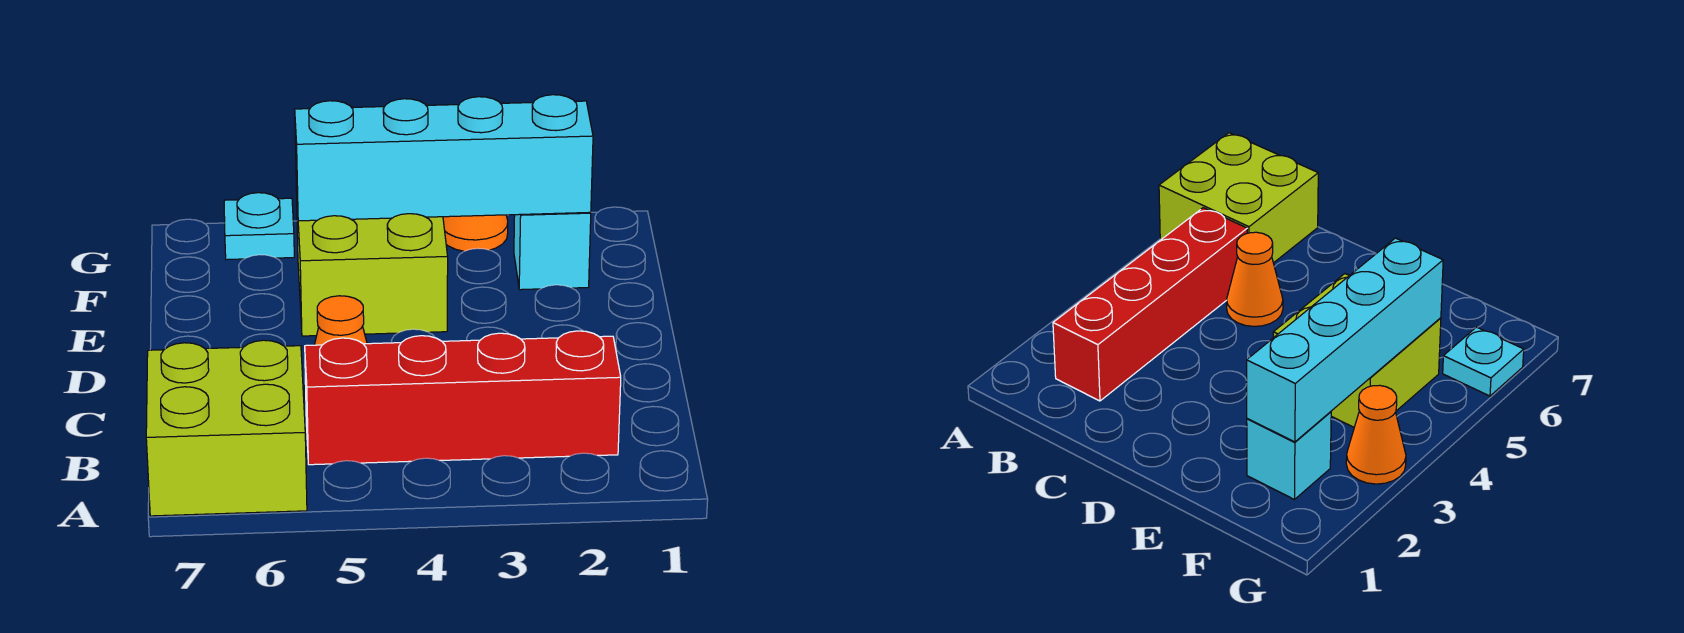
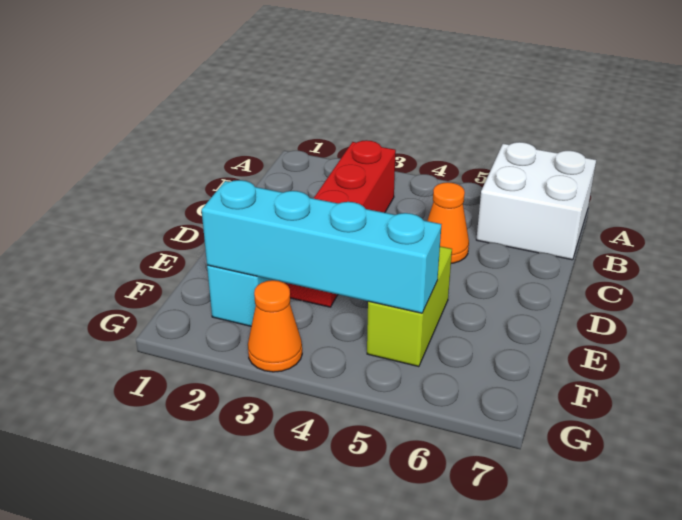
lime 2x2 brick [146,340,307,516] -> white 2x2 brick [476,142,596,260]
red 1x4 brick [305,331,621,465] -> red 1x4 brick turned to [284,140,396,307]
lime 2x2 brick [296,188,448,336] -> lime 1x2 brick [367,246,452,367]
cyan 1x1 plate [224,193,294,260] -> none

